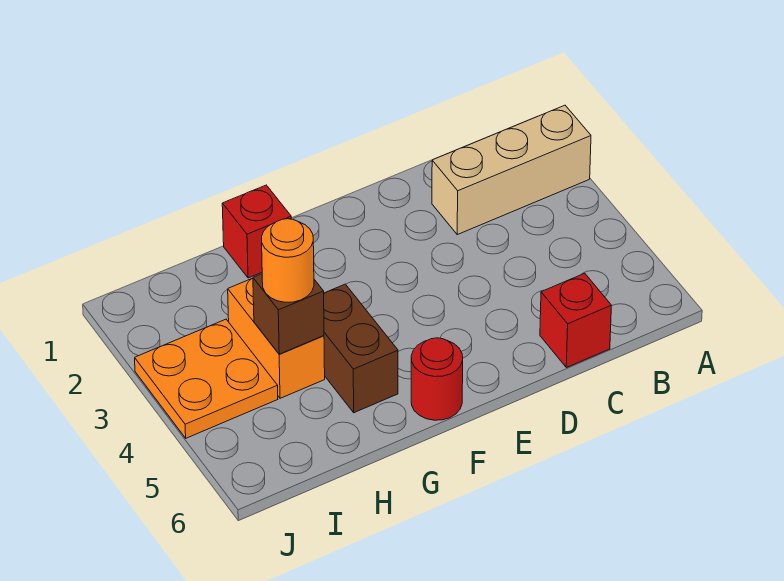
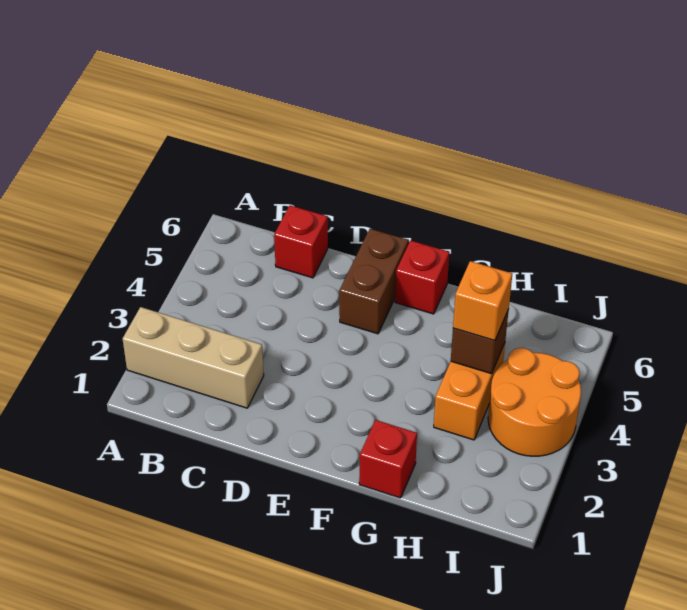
red 1x1 round brick [411,338,463,420] -> red 1x1 brick [395,241,449,314]
brown 1x2 brick [324,284,398,413] -> brown 1x2 brick moved to [339,229,408,334]
orange 1x1 round brick [262,219,314,302] -> orange 1x1 brick [453,261,512,341]
orange 2x2 plate [135,319,278,438] -> orange 2x2 round brick [488,348,581,456]

